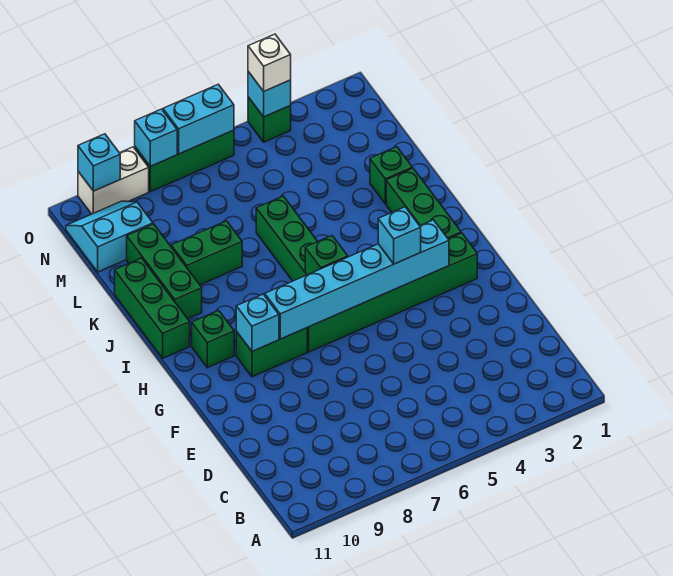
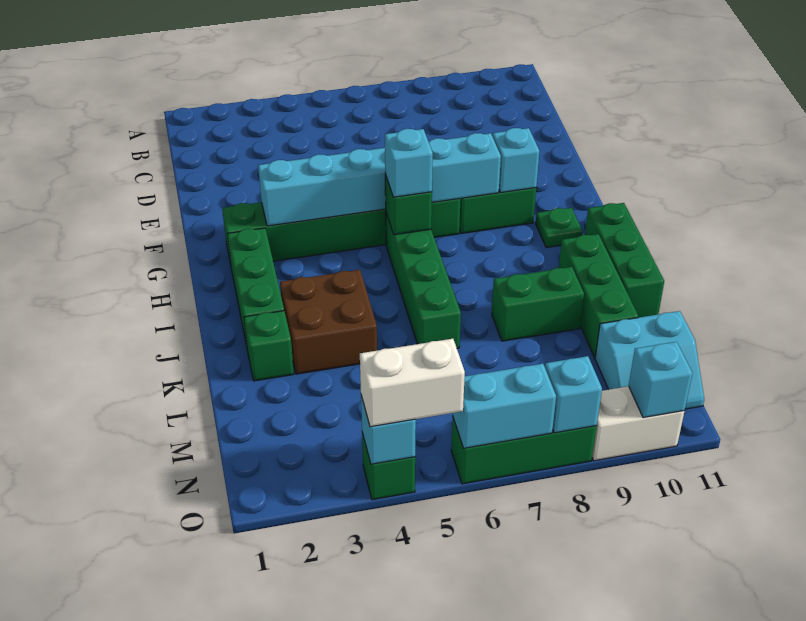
cyan 1x1 brick [378,207,421,264] -> cyan 1x1 brick moved to [385,129,433,197]
green 1x1 brick [192,310,234,368] -> green 1x1 plate [536,208,583,248]
none -> brown 2x2 brick [280,270,377,374]
white 1x1 brick [248,34,291,91] -> white 1x2 brick [360,339,465,427]

